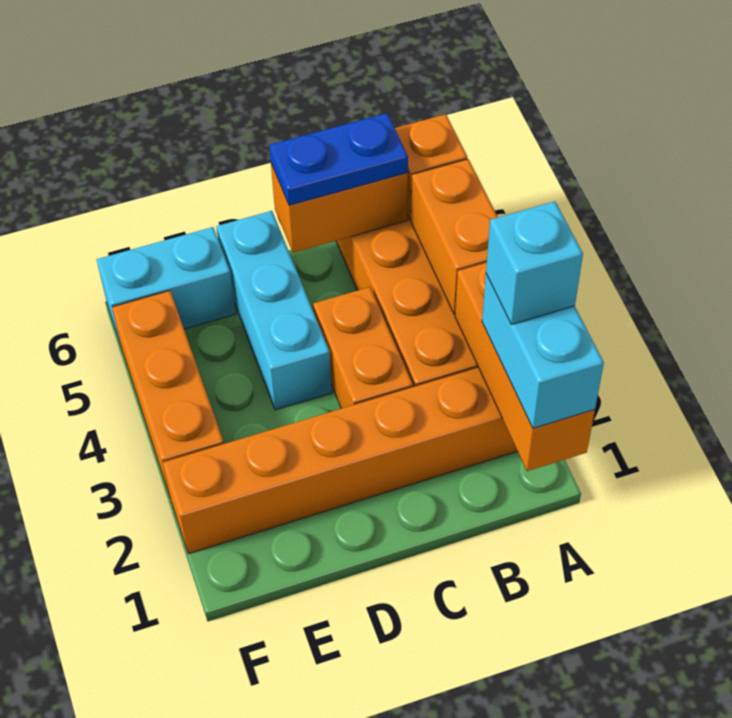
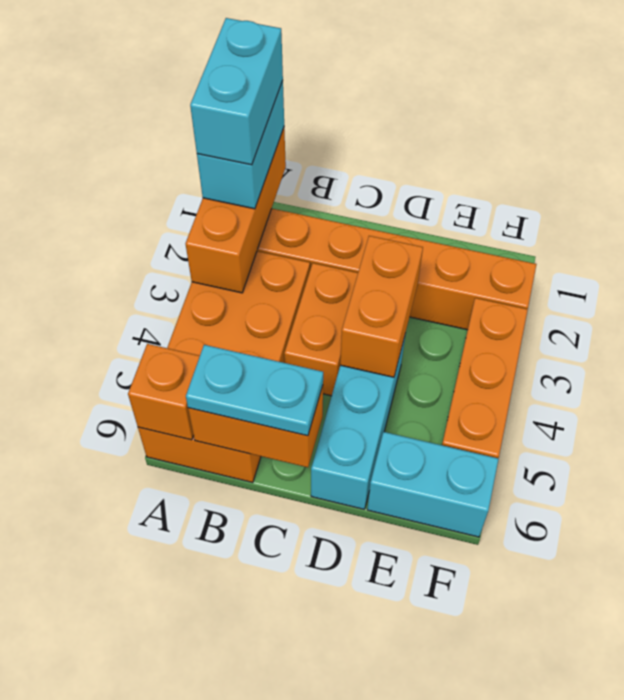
cyan 1x1 brick [486,201,583,325] -> cyan 1x2 brick [190,18,283,165]
orange 1x2 brick [411,159,498,314] -> orange 1x2 brick moved to [340,236,423,377]
blue 1x2 plate [269,113,408,205] -> cyan 1x2 plate [186,345,323,436]

